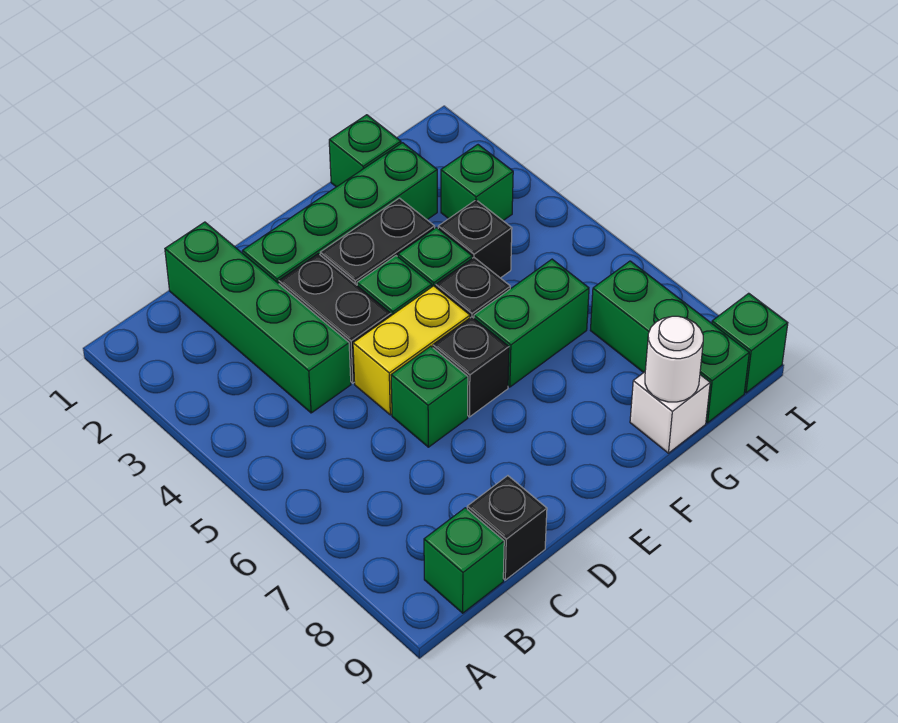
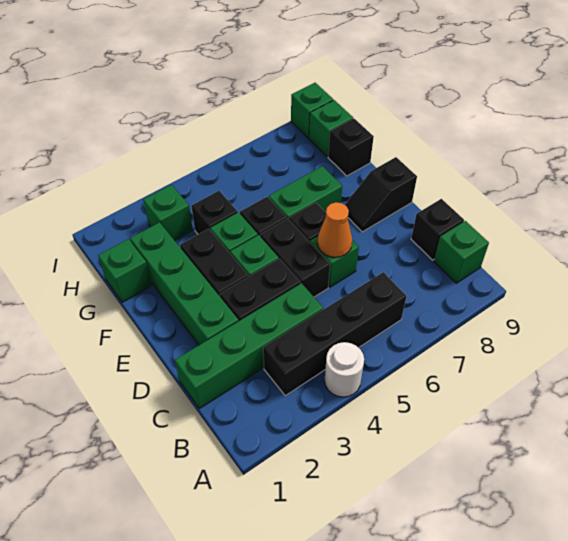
none -> black 1x4 brick [263,272,407,396]
yellow 1x2 brick [353,286,470,415] -> black 1x2 brick [260,219,330,297]
none -> orange 1x1 cone [317,202,352,257]
none -> black 1x2 slope [345,157,417,232]
green 1x2 brick [474,259,589,387] -> green 1x2 brick turned to [269,166,342,219]
white 1x1 brick [630,372,710,453] -> black 1x1 brick [328,119,374,176]
white 1x1 round brick [645,316,703,402] -> white 1x1 round brick moved to [324,342,364,397]
green 1x3 brick [590,261,749,423] -> green 1x1 brick [309,100,353,157]

